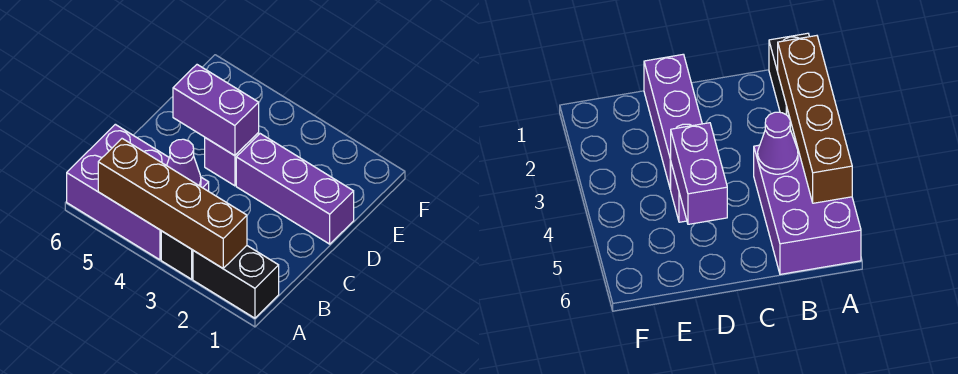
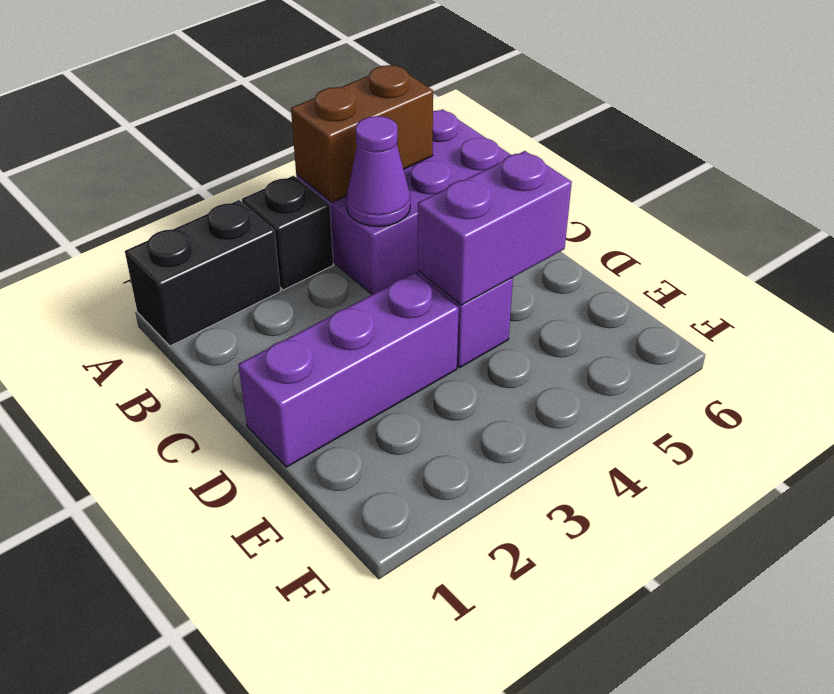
brown 1x4 brick [98,139,247,268] -> brown 1x2 brick [291,65,433,202]

